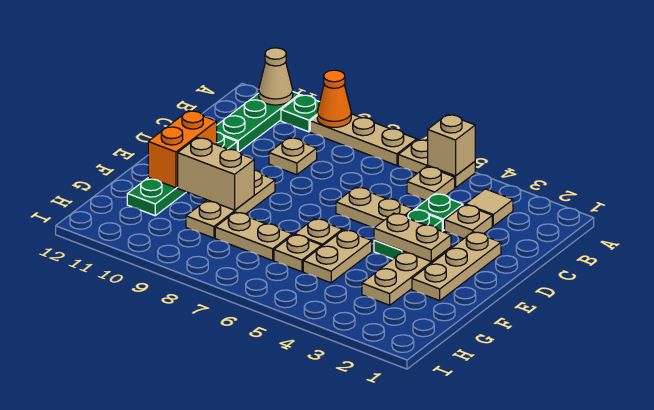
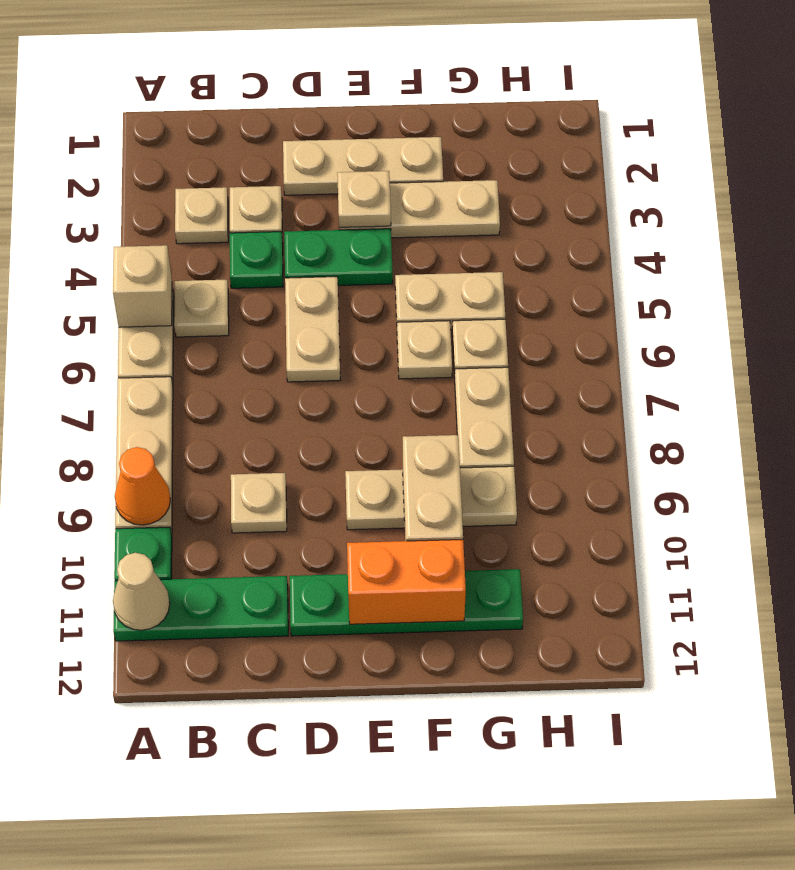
tan 1x1 tile [466,189,513,226] -> tan 1x1 plate [175,187,228,244]
tan 1x2 plate [374,213,451,262] -> tan 1x1 plate [337,171,391,227]

